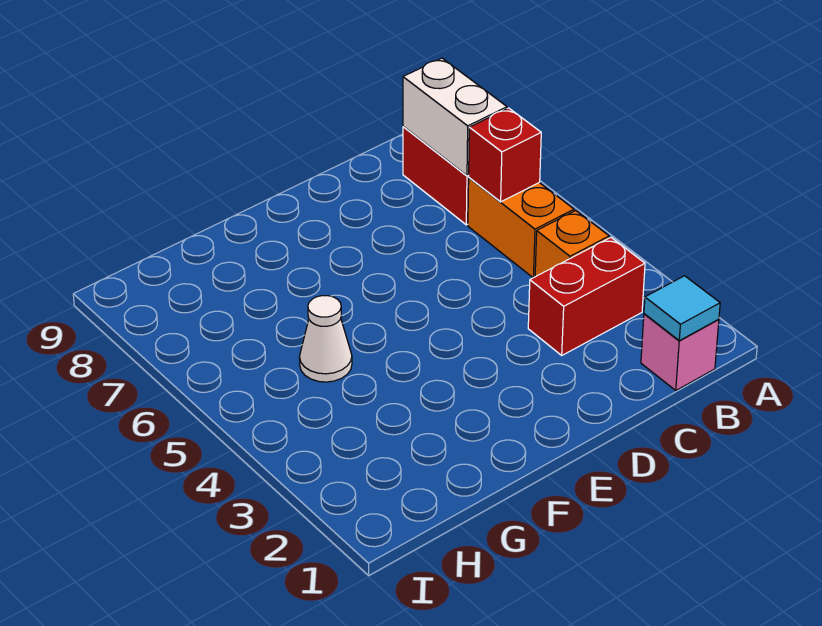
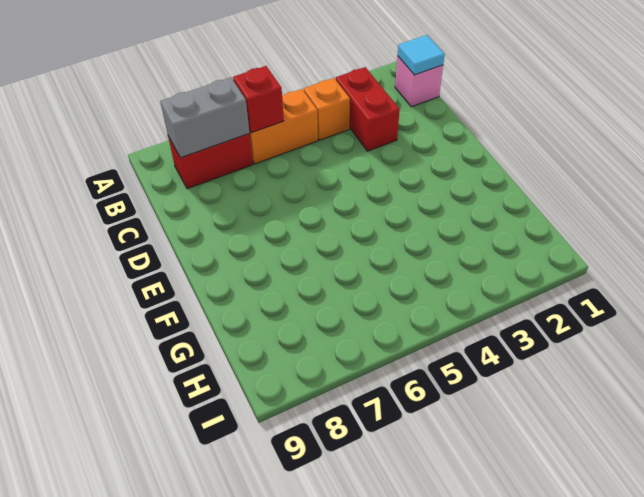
white 1x2 brick [403,58,507,176] -> grey 1x2 brick [160,78,250,158]
white 1x1 cone [299,296,352,382] -> none

